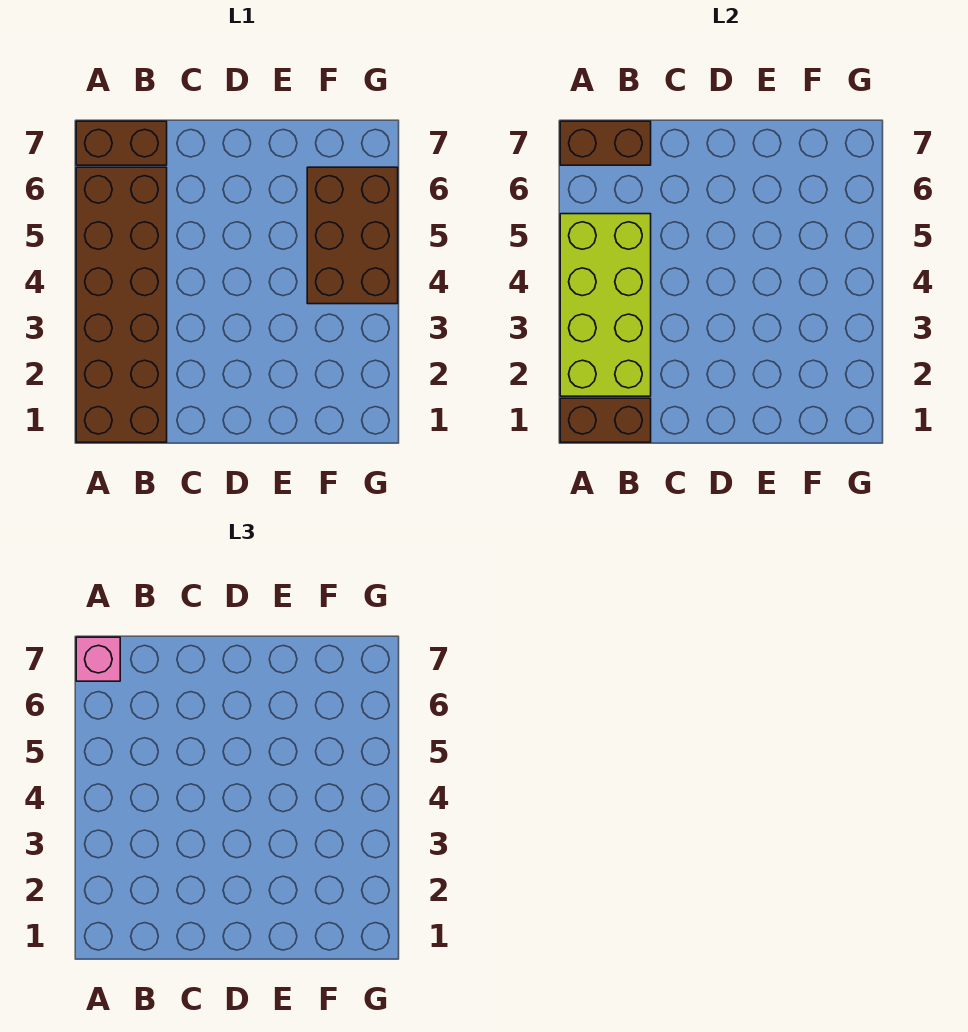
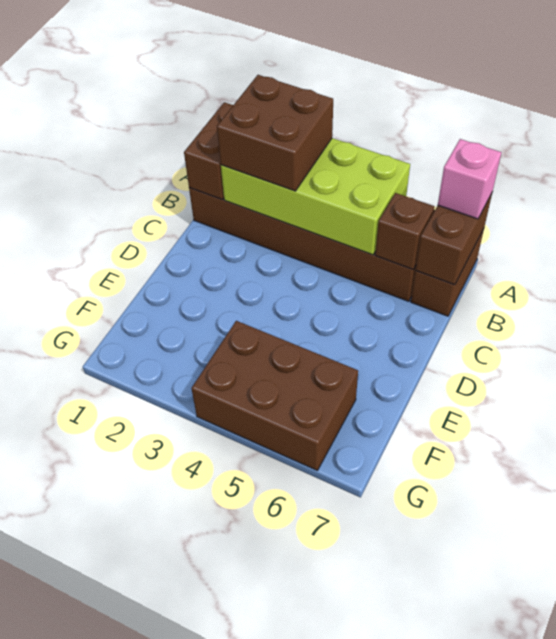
none -> brown 2x2 brick [217,75,333,191]
none -> brown 1x1 brick [375,193,435,270]

